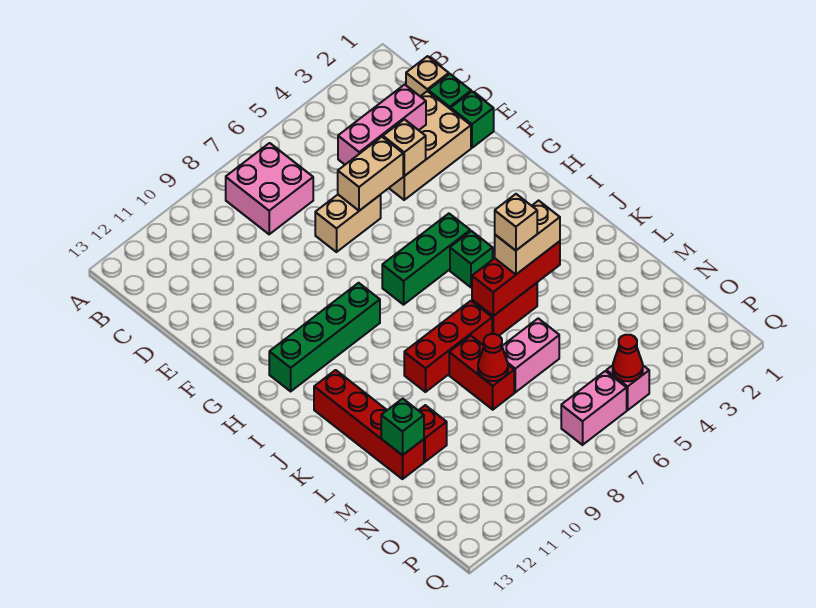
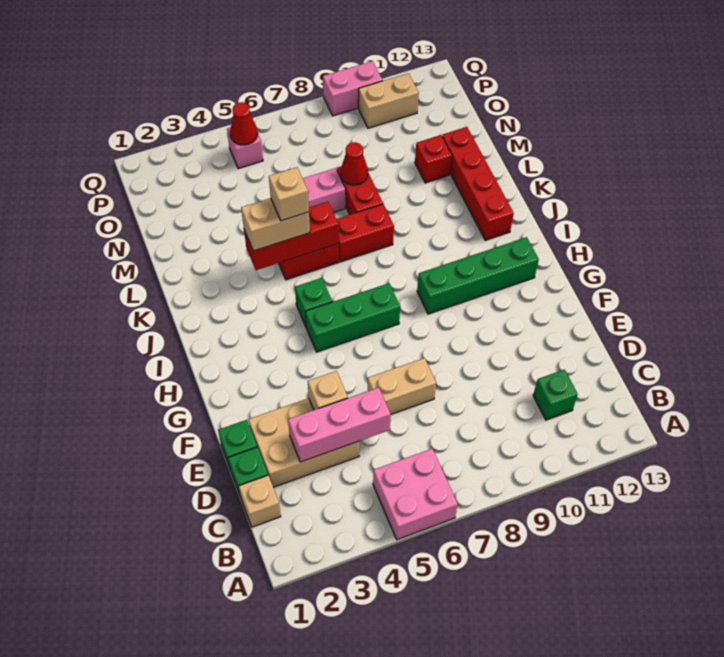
pink 2x2 brick [226,143,313,234] -> pink 2x2 brick moved to [373,449,458,540]
tan 1x2 brick [338,137,403,211] -> tan 1x2 brick moved to [358,73,419,128]
red 1x3 brick [404,301,492,392] -> red 1x2 brick [337,204,394,262]
green 1x1 brick [381,399,424,455] -> green 1x1 brick moved to [533,370,578,420]
pink 1x2 brick [561,371,627,445] -> pink 1x2 brick moved to [323,61,383,116]

